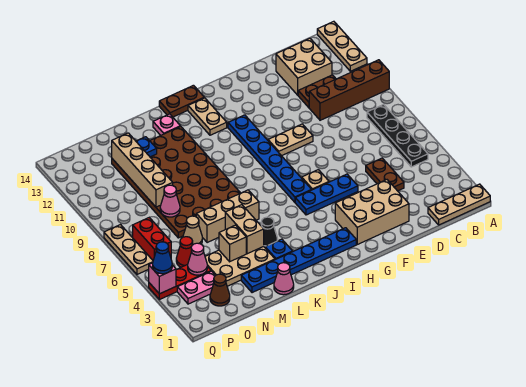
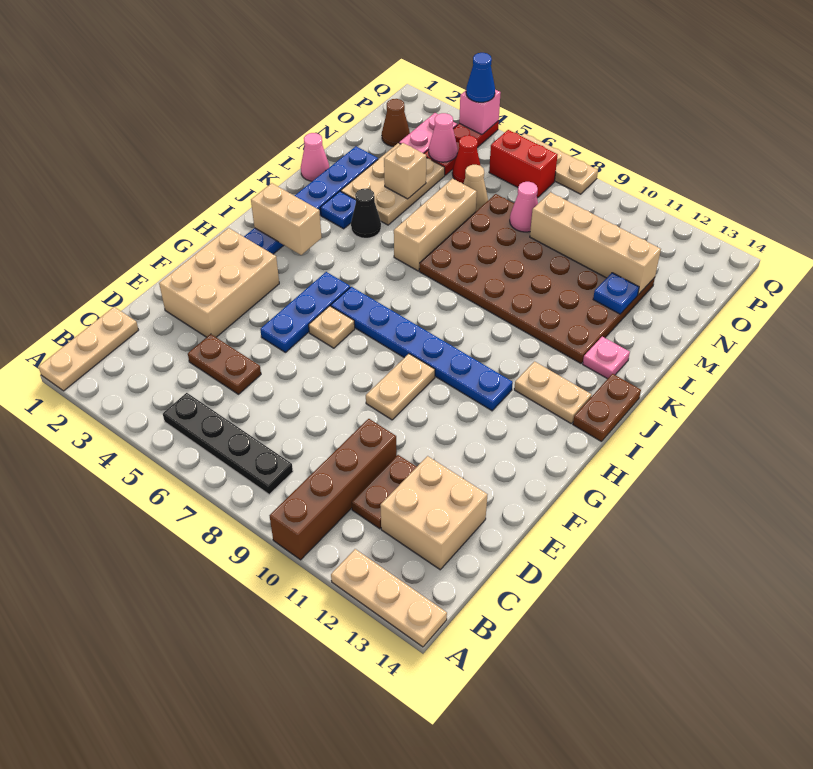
tan 1x2 brick [225,205,264,254] -> tan 1x2 brick moved to [251,183,321,255]

